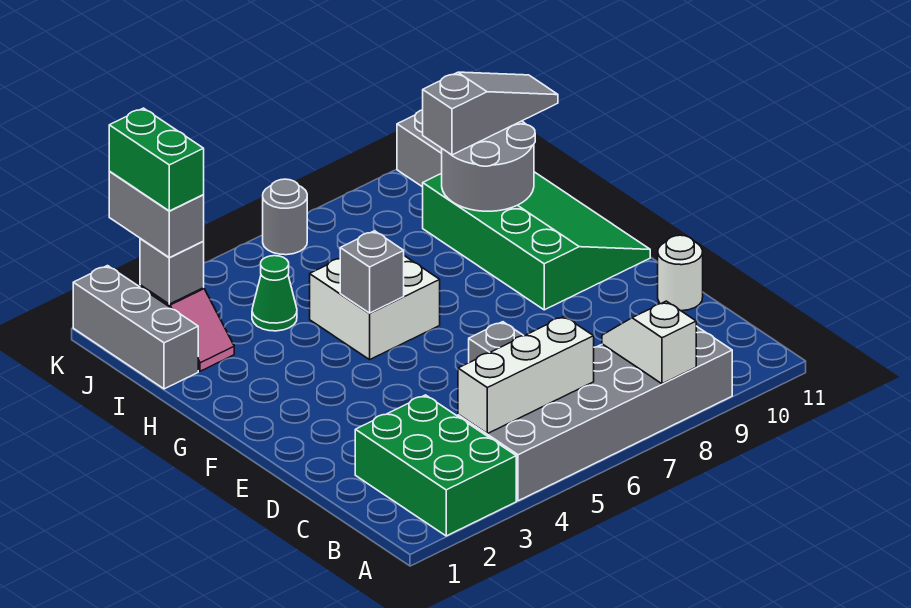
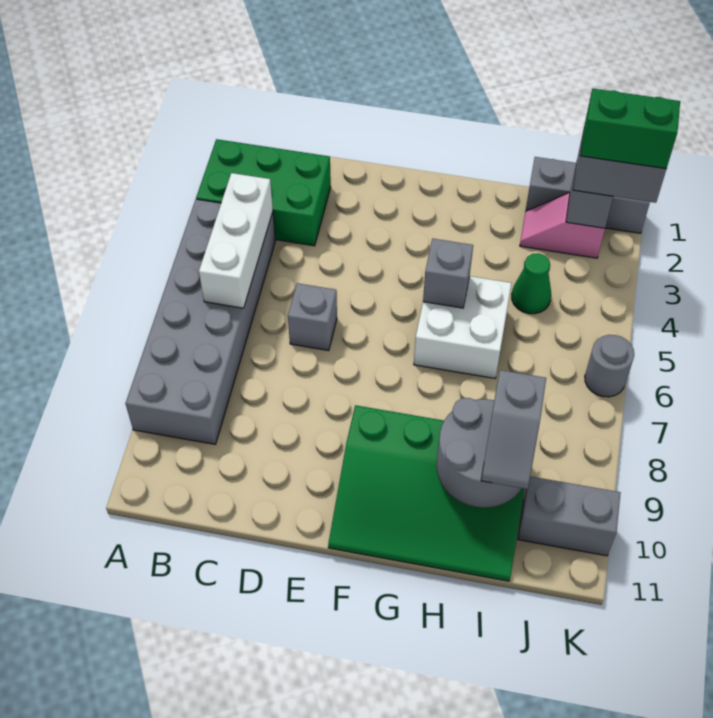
white 1x2 slope [602,301,696,384] -> none
white 1x1 round brick [658,235,703,311] -> none
grey 1x3 slope [423,72,558,155] -> grey 1x2 slope [481,370,546,489]

